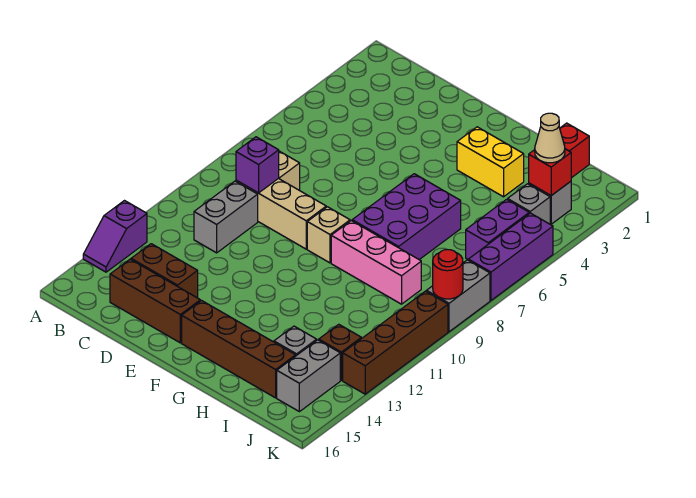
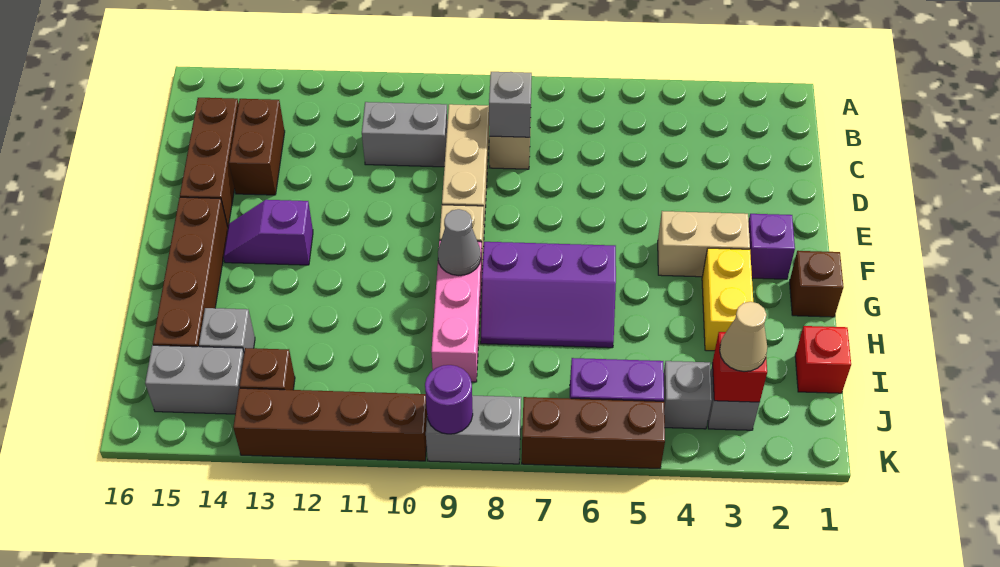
purple 1x2 slope [83,201,147,272] -> purple 1x2 slope moved to [223,200,313,265]
none -> grey 1x1 brick [489,72,532,137]
purple 1x1 brick [236,137,279,193] -> purple 1x1 brick moved to [748,214,795,279]
none -> tan 1x2 brick [658,211,750,277]
none -> brown 1x1 brick [790,251,844,317]
purple 2x3 brick [352,174,461,260] -> purple 2x3 slope [481,242,616,348]
none -> grey 1x1 cone [438,209,481,276]
purple 1x3 brick [468,213,553,300] -> brown 1x3 brick [522,397,665,469]
red 1x1 round brick [433,250,463,299] -> purple 1x1 round brick [425,365,473,434]

